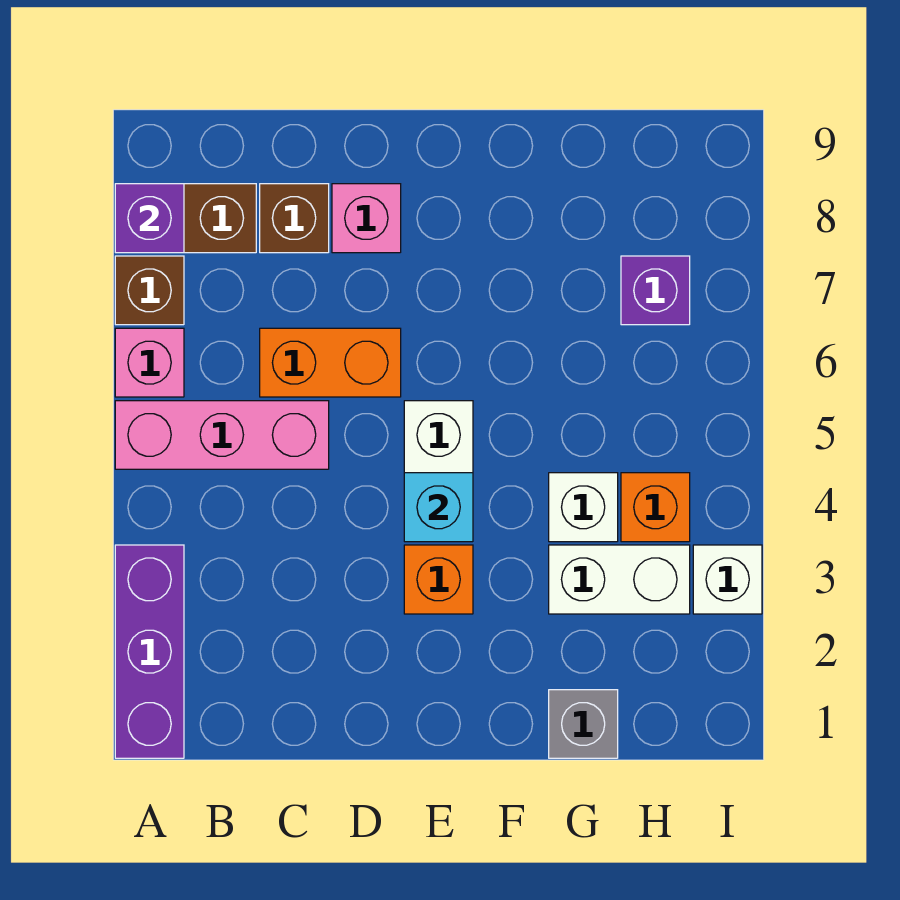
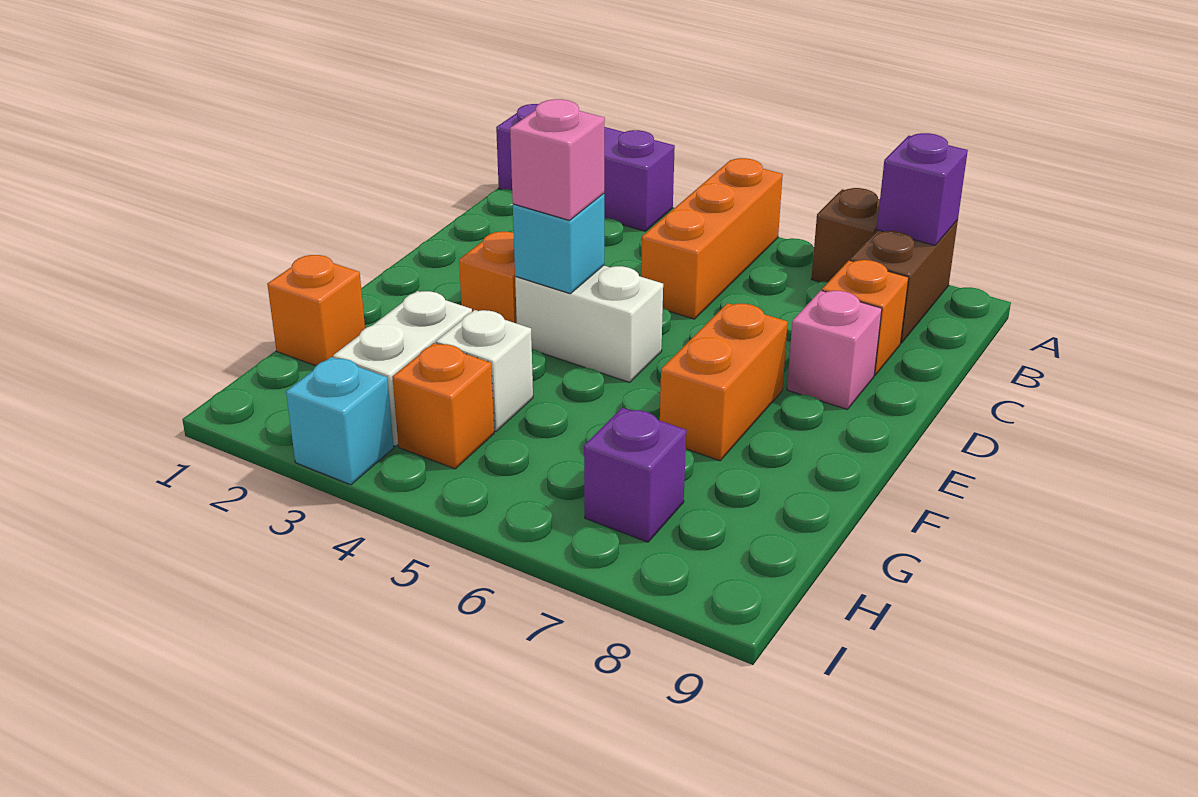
pink 1x3 brick [115,401,329,469] -> orange 1x3 brick [641,158,783,319]
pink 1x1 brick [115,328,184,397] -> pink 1x1 brick moved to [510,99,605,220]
orange 1x2 brick [260,328,401,397] -> orange 1x2 brick moved to [660,303,788,461]
brown 1x1 brick [260,184,329,253] -> orange 1x1 brick [822,260,909,375]
grey 1x1 brick [549,690,618,758] -> orange 1x1 brick [267,255,365,366]
white 1x1 brick [693,545,762,614] -> cyan 1x1 brick [286,357,394,485]

